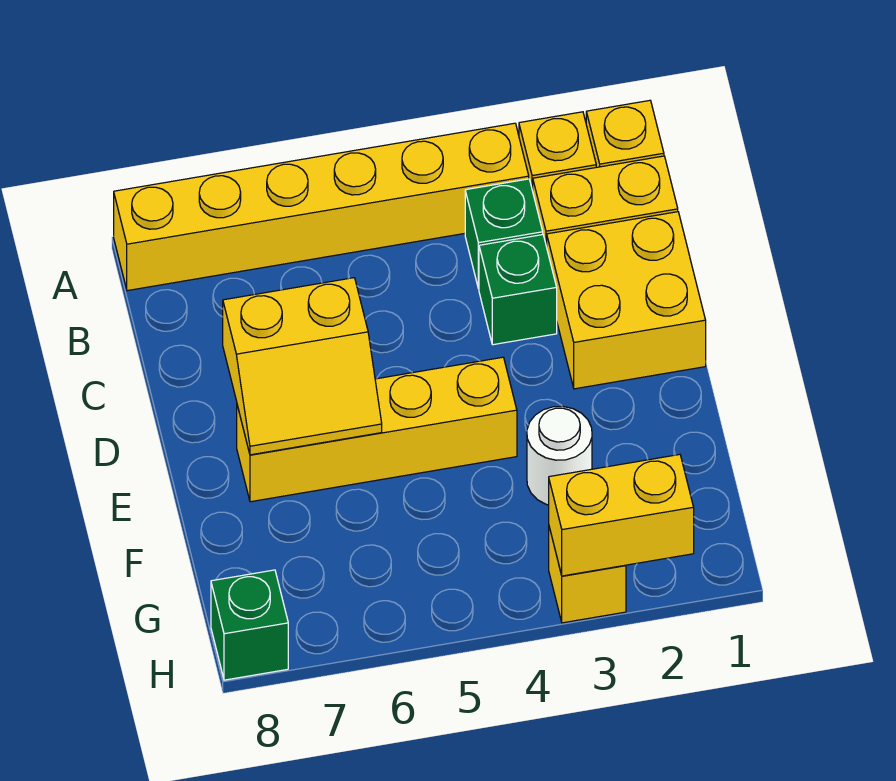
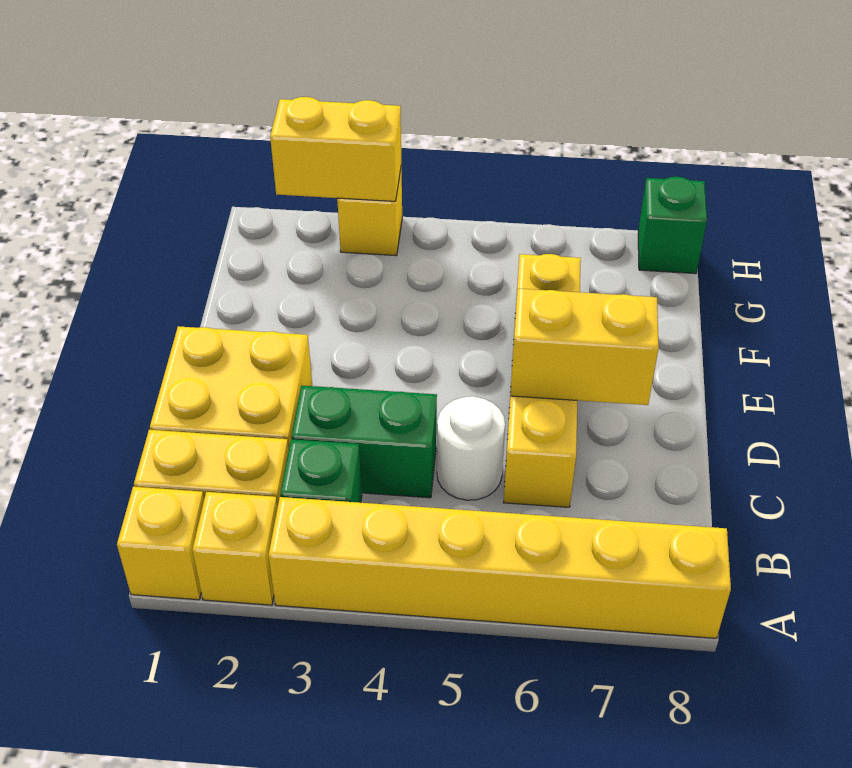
green 1x1 brick [479,235,557,345] -> green 1x2 brick [291,385,437,498]
yellow 1x4 brick [237,357,517,502] -> yellow 1x4 brick turned to [504,254,581,507]
white 1x1 round brick [527,406,592,505] -> white 1x1 round brick moved to [437,396,505,500]

